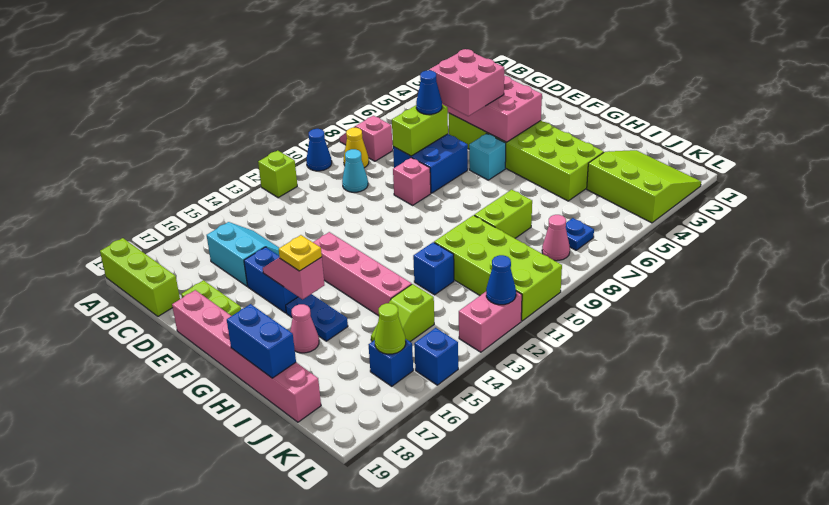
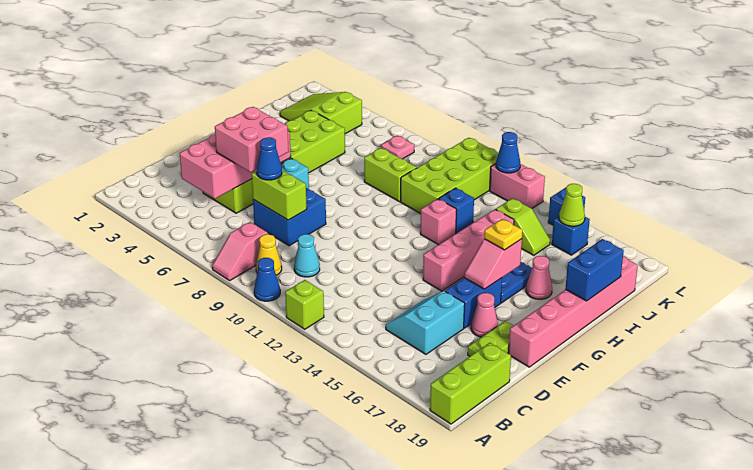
pink 1x1 brick [393,158,431,205] -> pink 1x1 brick moved to [420,199,457,245]
lime 3x3 slope [587,150,701,223] -> lime 2x3 slope [280,92,362,134]
blue 1x1 plate [566,218,594,250] -> pink 1x1 plate [381,136,414,159]
pink 1x1 cone [542,215,570,261] -> pink 1x1 cone moved to [471,293,498,337]

